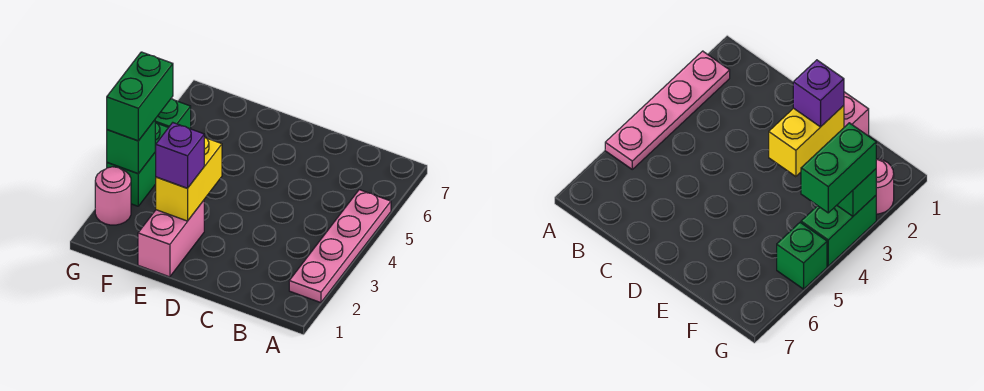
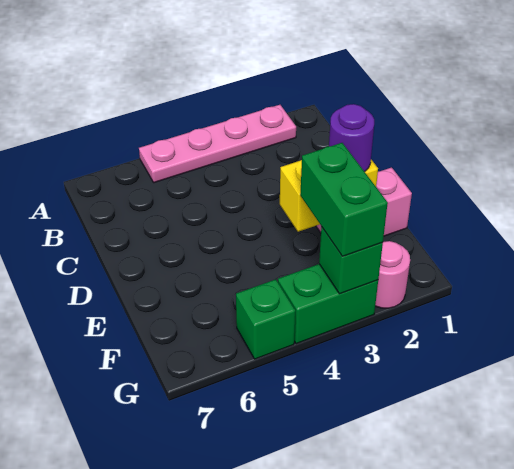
purple 1x1 brick [155,123,204,188] -> purple 1x1 round brick [329,104,374,172]
green 1x2 brick [107,52,173,141] -> green 1x2 brick turned to [300,143,388,256]

